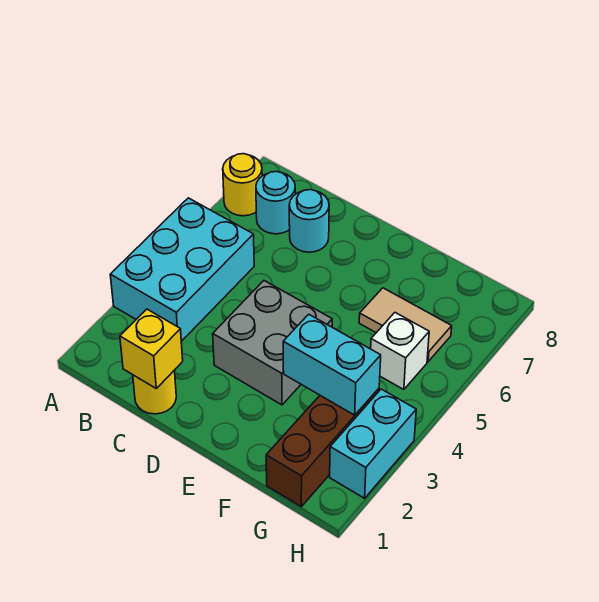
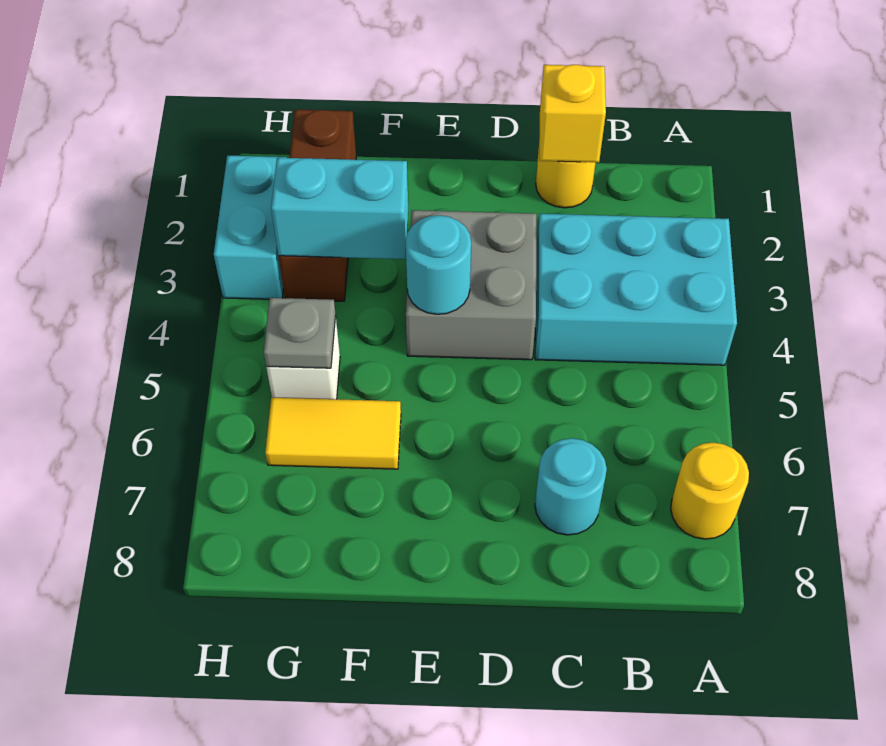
cyan 2x3 brick [110,198,254,342] -> cyan 2x3 brick turned to [535,214,737,365]
cyan 1x1 round brick [256,172,295,234] -> cyan 1x1 round brick moved to [406,215,471,314]
tan 1x2 tile [359,288,452,362] -> yellow 1x2 tile [265,398,401,469]
none -> grey 1x1 plate [264,298,336,368]

